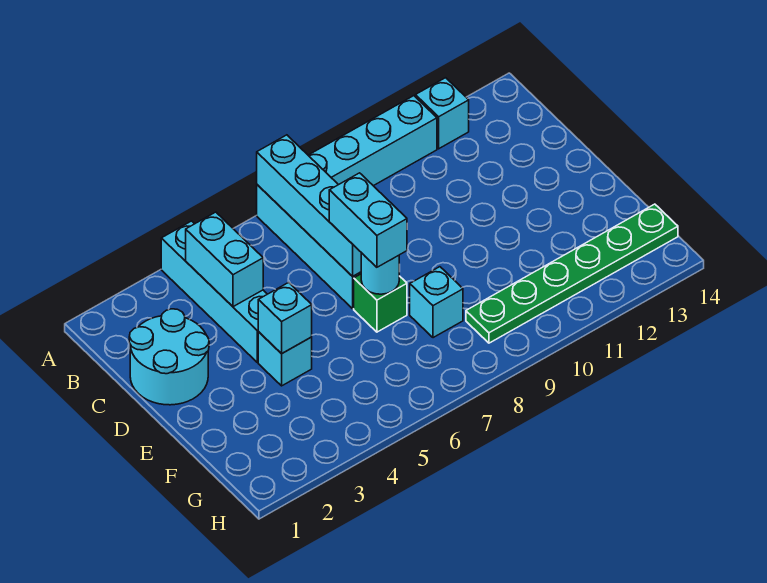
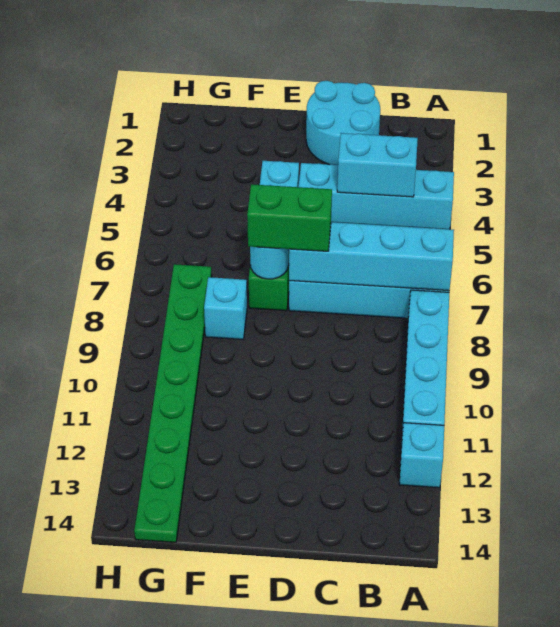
cyan 1x2 brick [329,173,407,267] -> green 1x2 brick [247,184,332,251]
cyan 1x1 brick [258,282,312,354] -> none
green 1x6 plate [466,204,678,343] -> green 1x8 plate [134,264,212,542]

